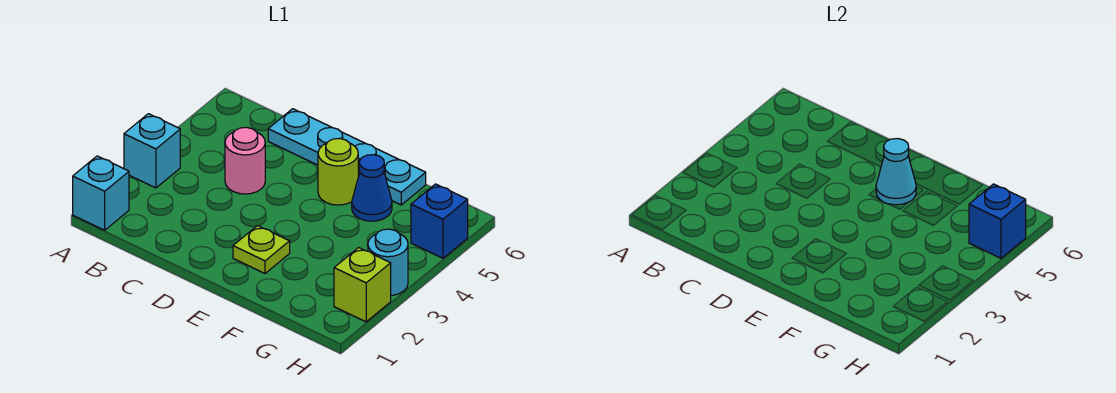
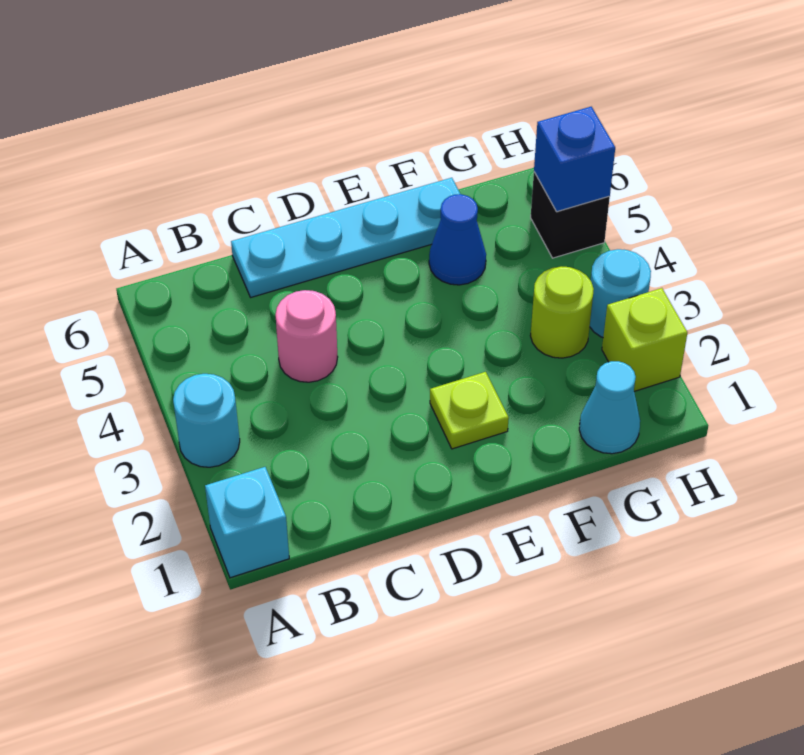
cyan 1x1 brick [124,114,180,188] -> cyan 1x1 round brick [173,374,240,467]
lime 1x1 round brick [318,138,358,205] -> lime 1x1 round brick moved to [530,266,594,358]
cyan 1x1 cone [876,138,916,205] -> cyan 1x1 cone moved to [579,361,640,454]
blue 1x1 brick [411,184,468,258] -> black 1x1 brick [531,172,610,258]

